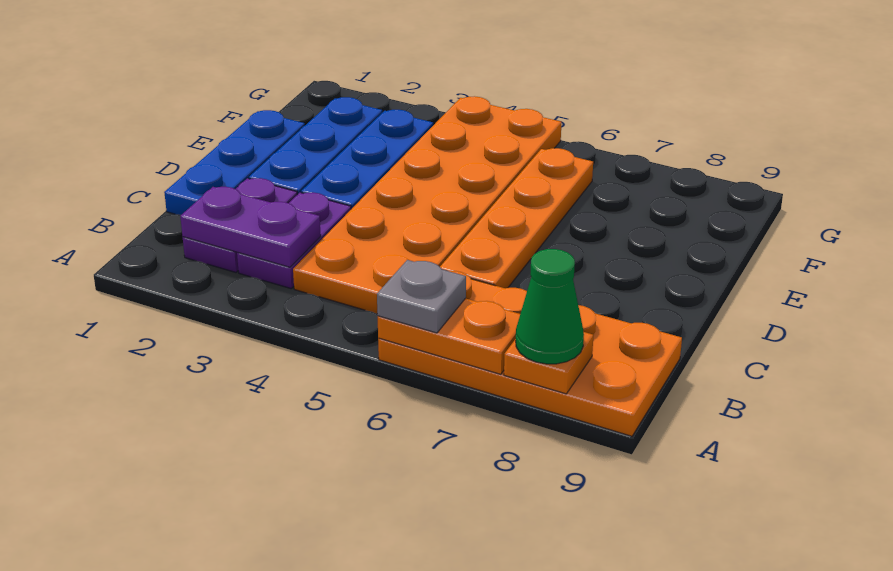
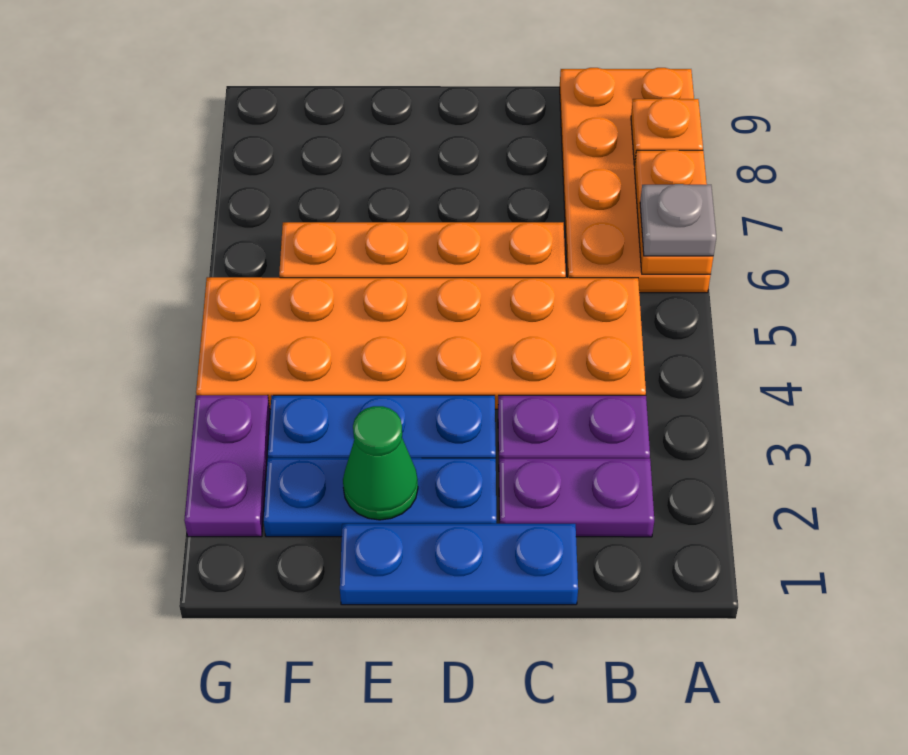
green 1x1 cone [516,249,584,364] -> green 1x1 cone moved to [343,406,418,520]
purple 1x2 plate [180,187,321,267] -> purple 1x2 plate moved to [184,395,270,537]

